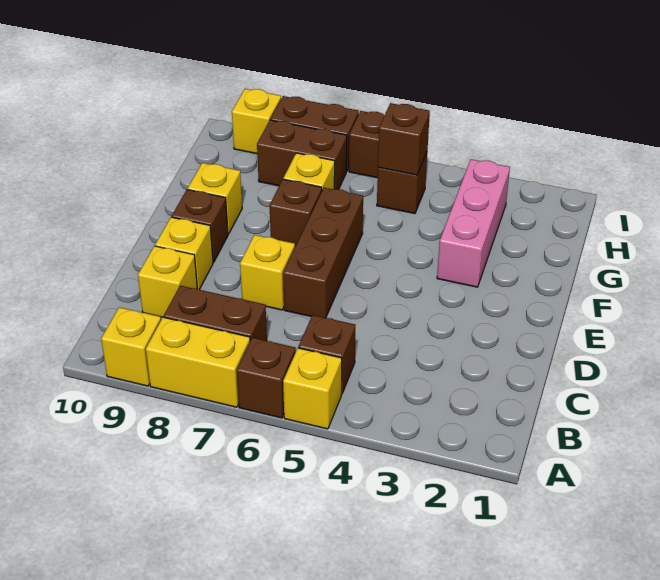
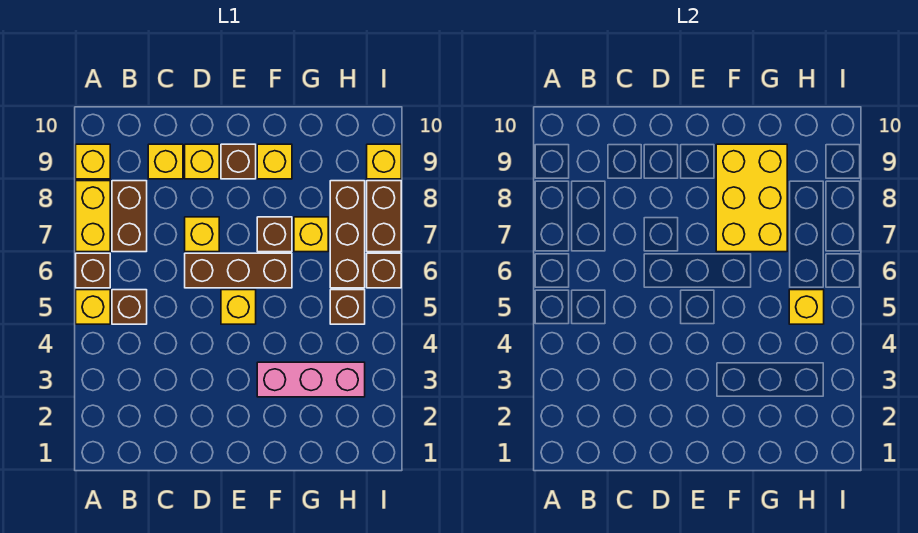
none -> yellow 1x1 brick [221,290,256,324]
none -> yellow 2x3 brick [716,144,787,252]
brown 1x1 brick [378,103,430,175] -> yellow 1x1 brick [789,290,824,324]
brown 1x2 brick [257,120,347,189] -> brown 1x3 brick [330,181,365,288]

